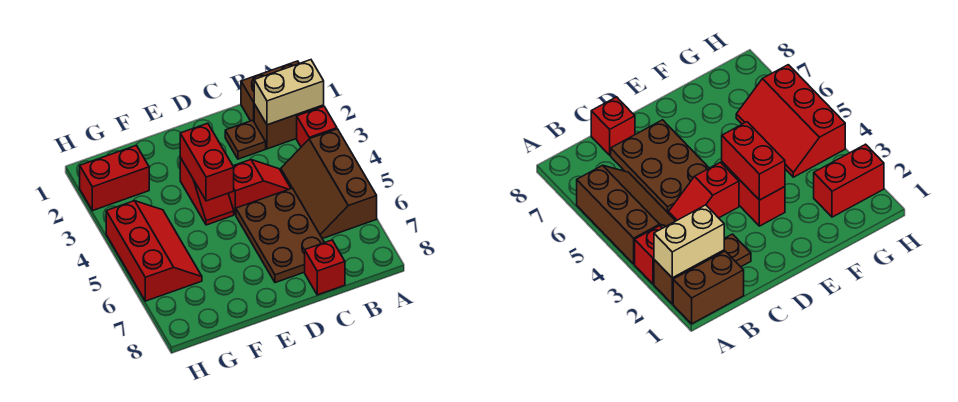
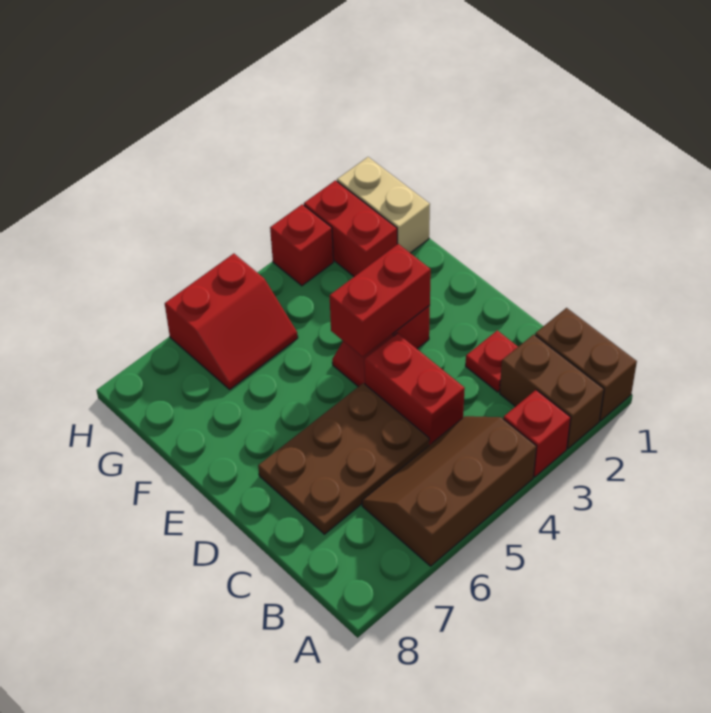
tan 1x2 brick [254,60,324,125] -> tan 1x2 brick moved to [337,157,430,253]
brown 1x1 plate [225,120,266,159] -> red 1x1 plate [466,331,518,392]
red 1x2 slope [228,160,291,215] -> red 1x2 brick [364,333,465,445]
red 1x1 brick [305,240,345,295] -> red 1x1 brick moved to [270,204,333,286]
red 2x3 slope [106,201,202,301] -> red 2x2 slope [165,254,298,389]

